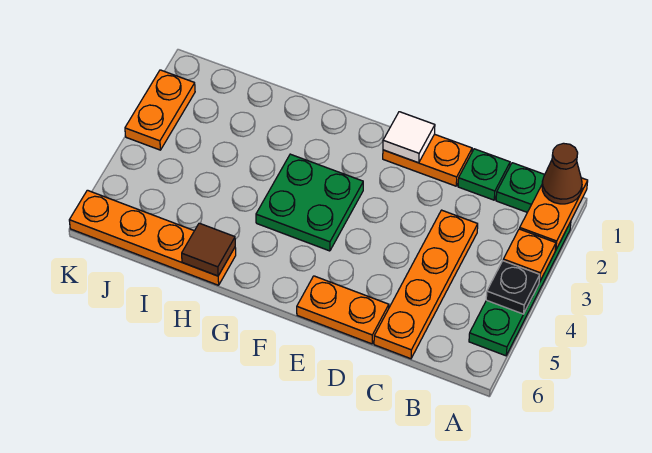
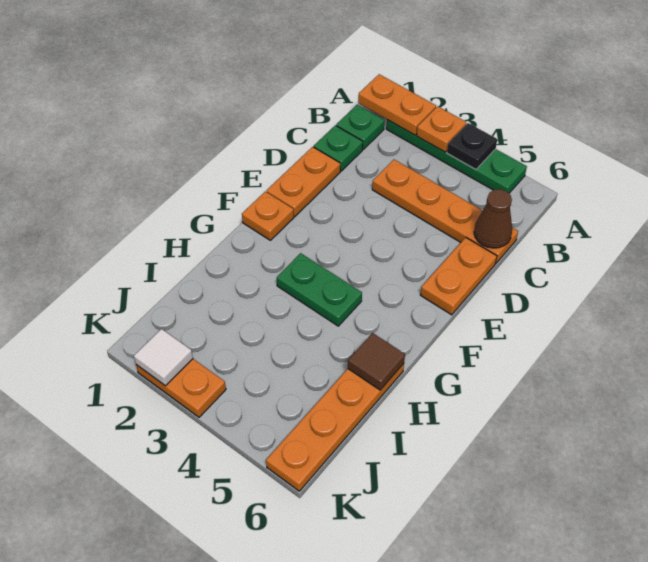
brown 1x1 cone [542,143,582,204] -> brown 1x1 cone moved to [474,189,512,248]
white 1x1 tile [383,112,435,163] -> white 1x1 tile moved to [134,329,193,386]
none -> orange 1x1 plate [242,191,294,240]
green 2x2 plate [256,154,363,251] -> green 1x2 plate [277,253,362,326]

